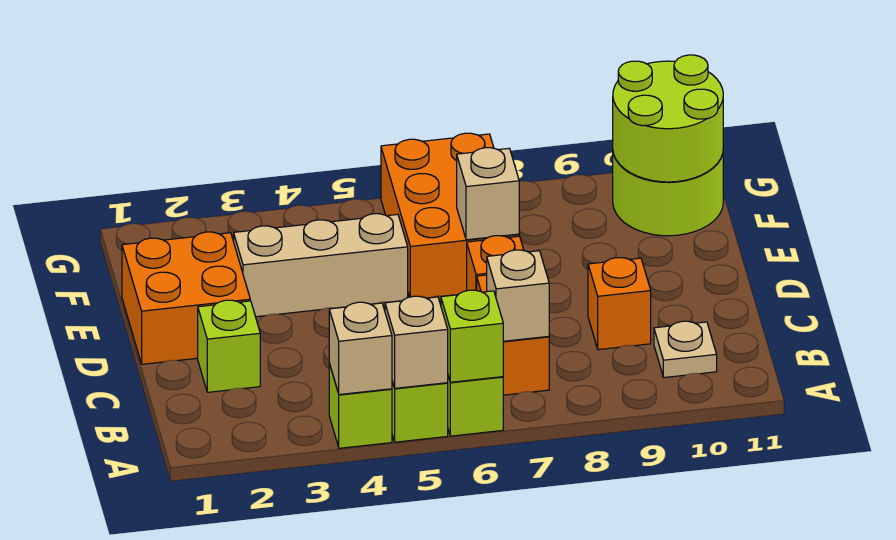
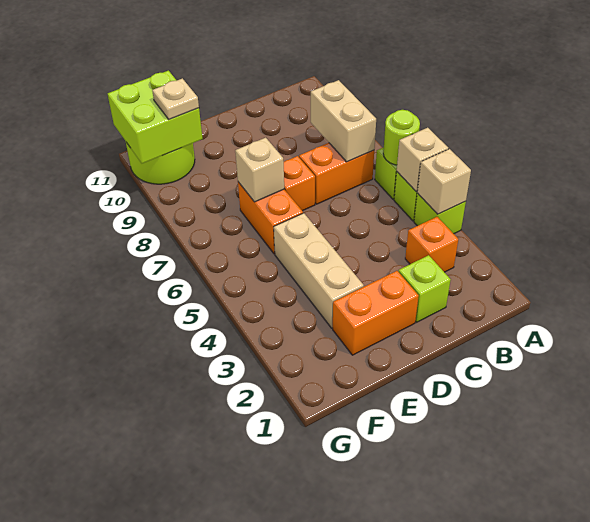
lime 1x1 brick [441,290,503,382] -> lime 1x1 round brick [383,110,420,165]
tan 1x1 brick [487,250,549,341] -> tan 1x2 brick [311,80,376,162]
tan 1x1 plate [654,321,717,378] -> tan 1x1 plate moved to [152,78,199,119]
orange 1x1 brick [588,258,651,350] -> orange 1x1 brick moved to [405,217,458,272]
orange 2x2 brick [122,232,250,364] -> orange 1x2 brick [333,271,419,355]
orange 2x3 brick [381,133,519,298] -> orange 1x2 brick [238,182,303,254]
lime 2x2 round brick [613,55,723,182] -> lime 2x2 brick [108,71,203,163]

